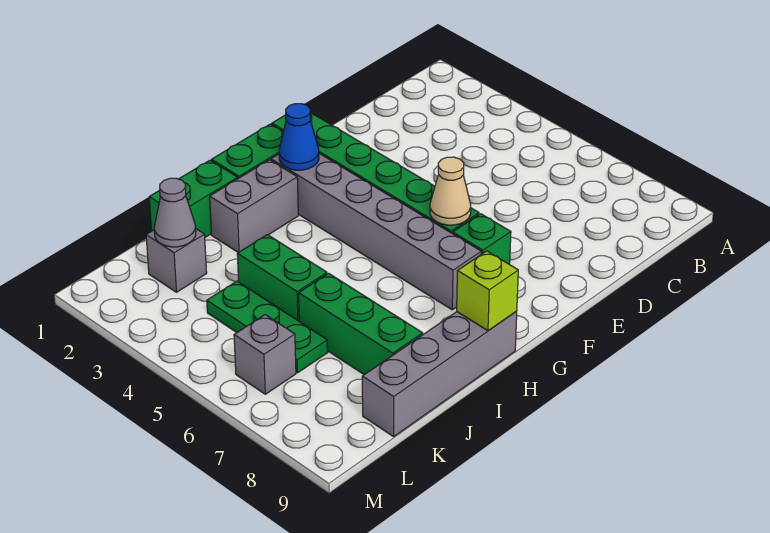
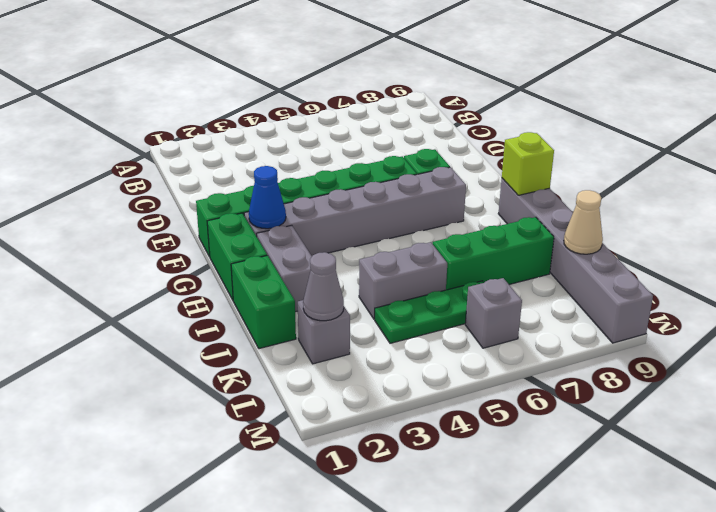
tan 1x1 cone [430,157,471,225] -> tan 1x1 cone moved to [564,190,603,254]
grey 1x4 brick [362,311,517,437] -> grey 1x6 brick [498,178,653,343]
green 1x2 brick [237,235,327,321] -> grey 1x2 brick [359,242,447,319]

